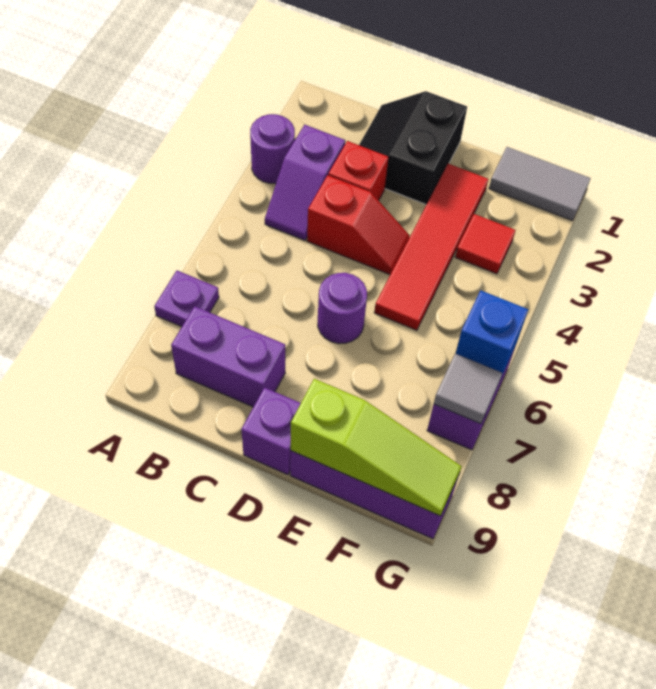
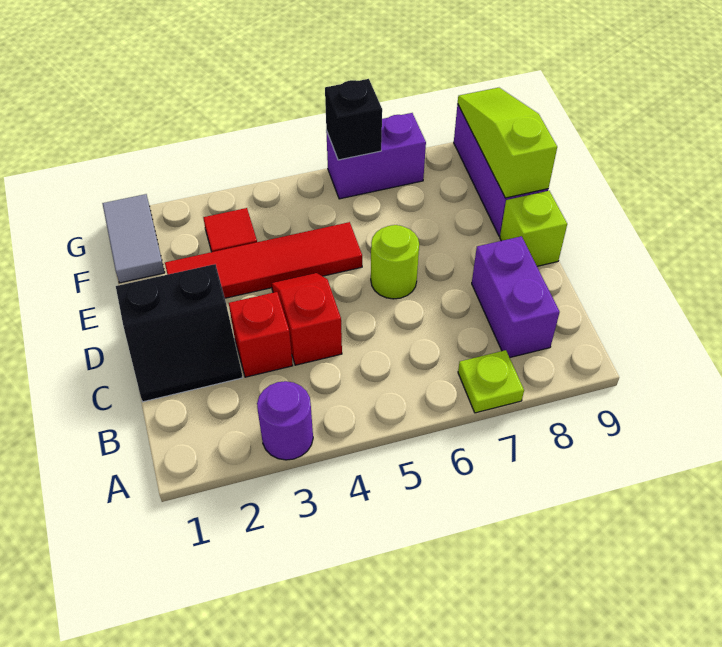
purple 1x1 plate [154,271,219,327] -> lime 1x1 plate [458,350,524,413]
purple 1x2 slope [265,125,345,240] -> none
purple 1x1 round brick [318,273,367,344] -> lime 1x1 round brick [371,225,419,299]
purple 1x1 brick [241,388,301,475] -> lime 1x1 brick [500,191,567,266]
blue 1x1 brick [455,290,528,377] -> black 1x1 brick [325,79,382,160]
grey 1x1 tile [434,354,502,424] -> none

